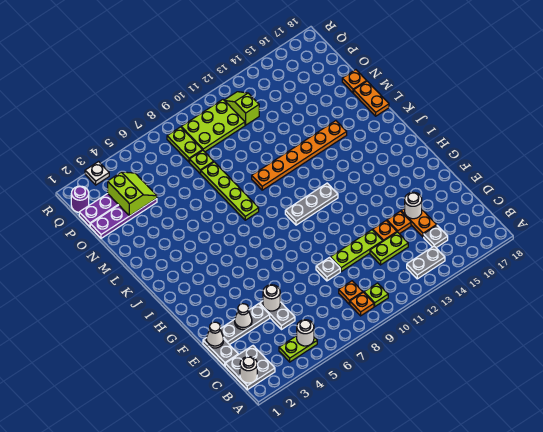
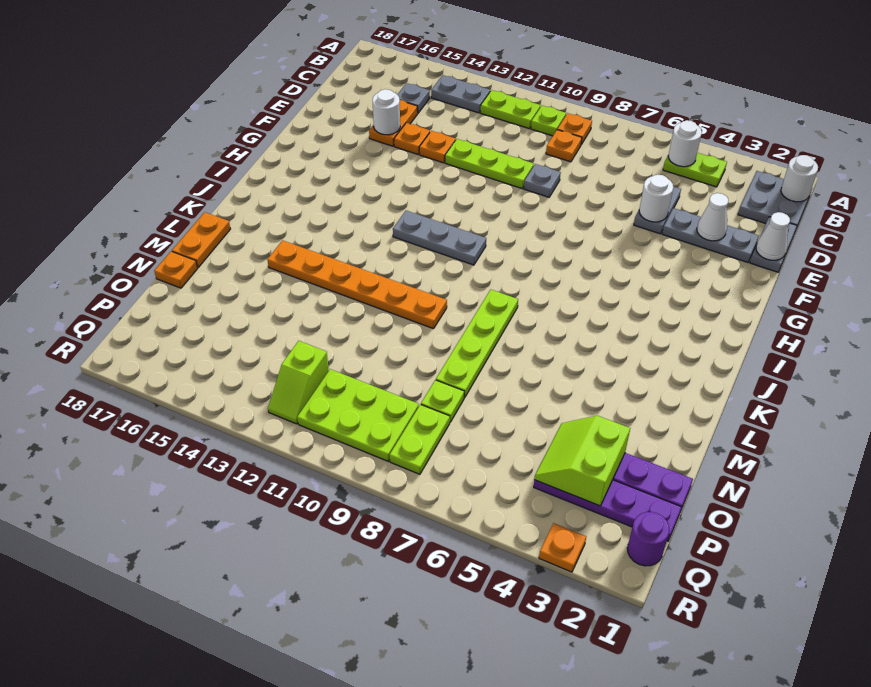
lime 1x2 plate [370,232,408,265] -> lime 1x2 plate moved to [481,90,541,129]
white 1x1 plate [85,162,109,185] -> orange 1x1 plate [539,523,586,572]

